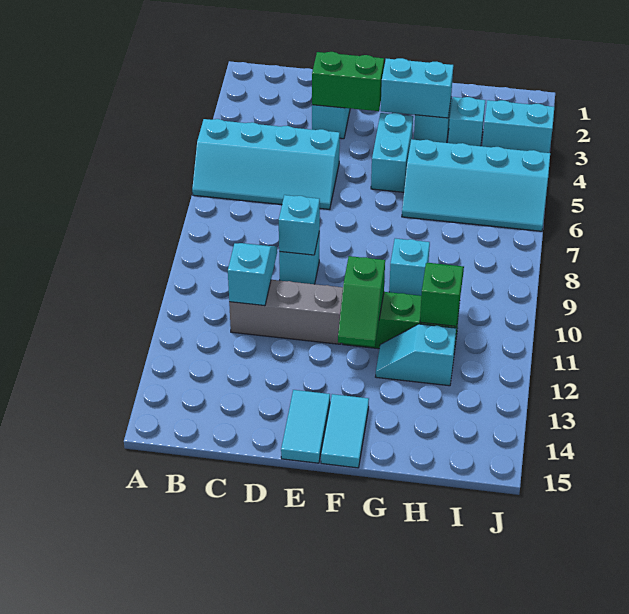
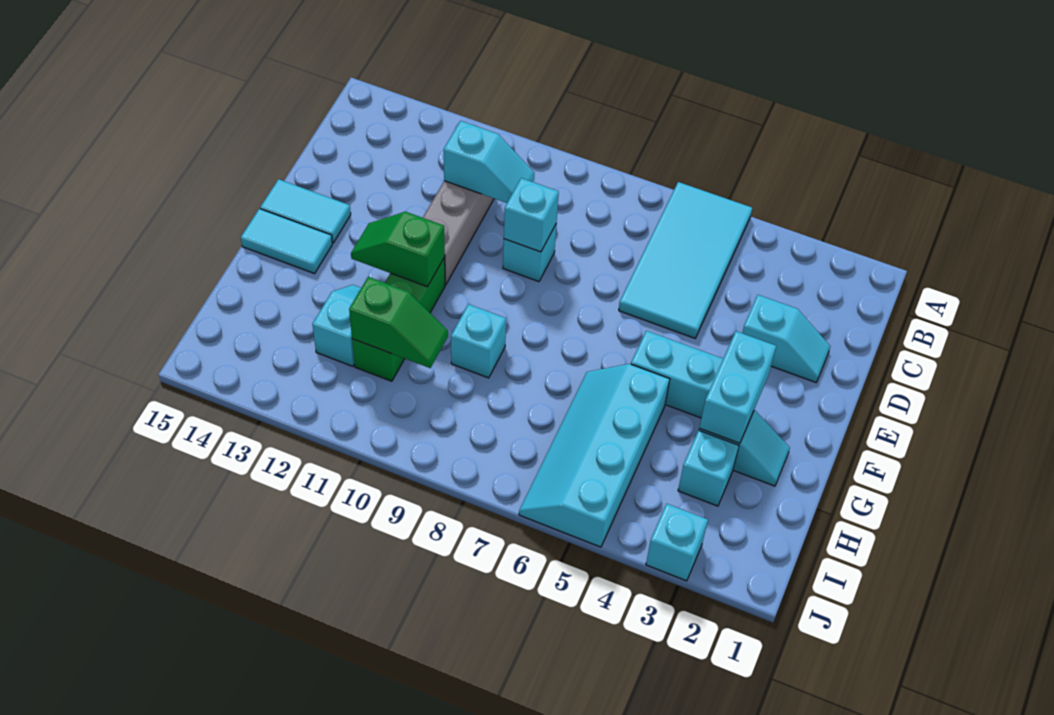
cyan 2x4 slope [192,119,340,209] -> cyan 2x4 tile [619,182,752,338]
green 1x2 brick [312,52,384,111] -> none
cyan 1x2 brick [482,100,554,153] -> cyan 1x1 brick [646,504,708,581]

